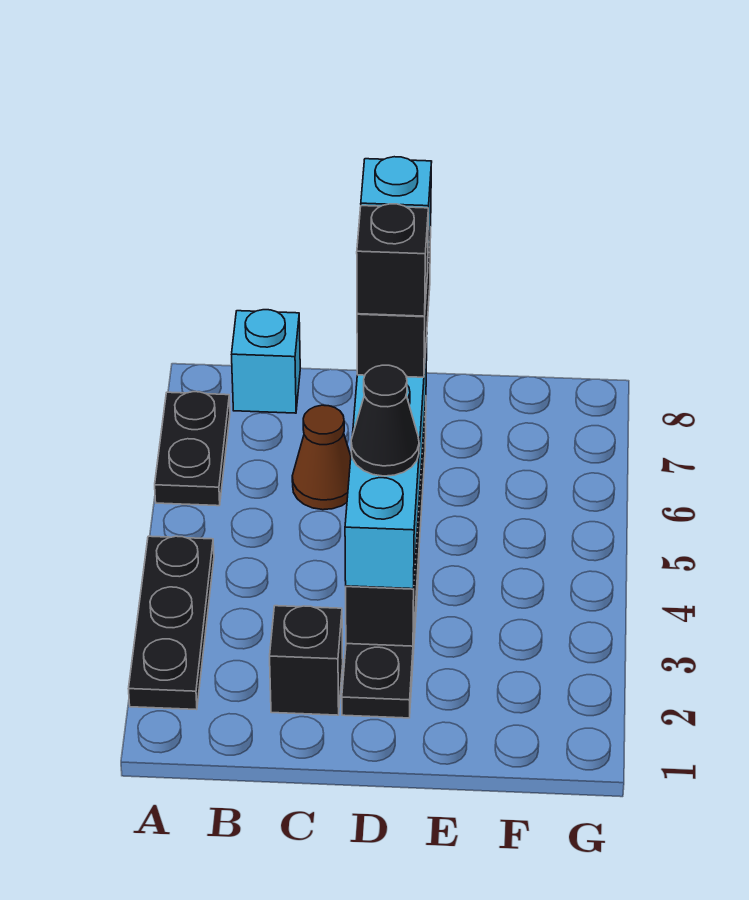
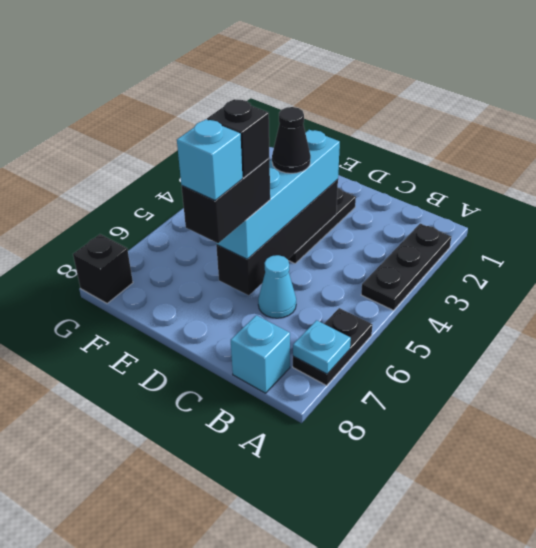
none -> cyan 1x1 plate [293,320,351,374]
black 1x1 brick [270,606,343,715] -> black 1x1 brick moved to [73,234,133,303]
brown 1x1 cone [292,405,351,510] -> cyan 1x1 cone [258,255,296,318]

